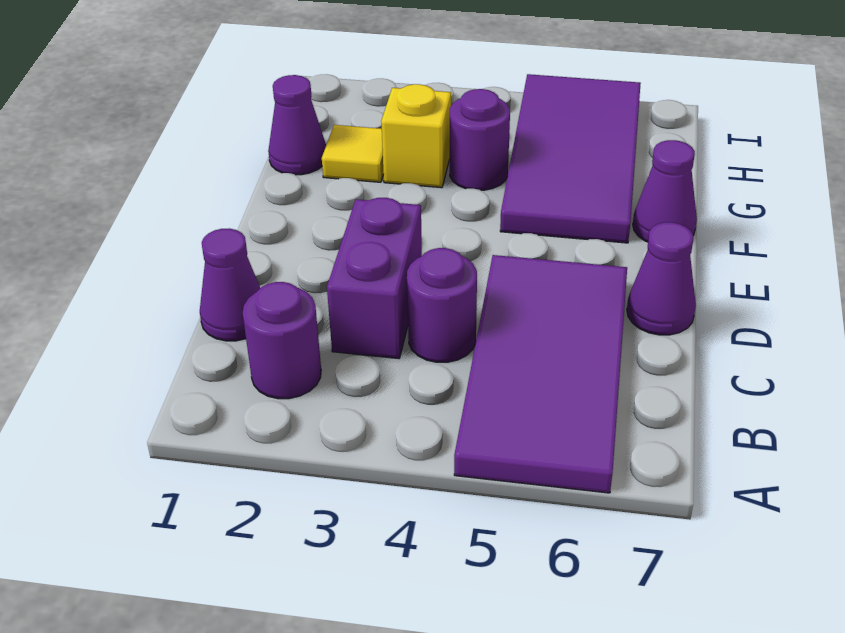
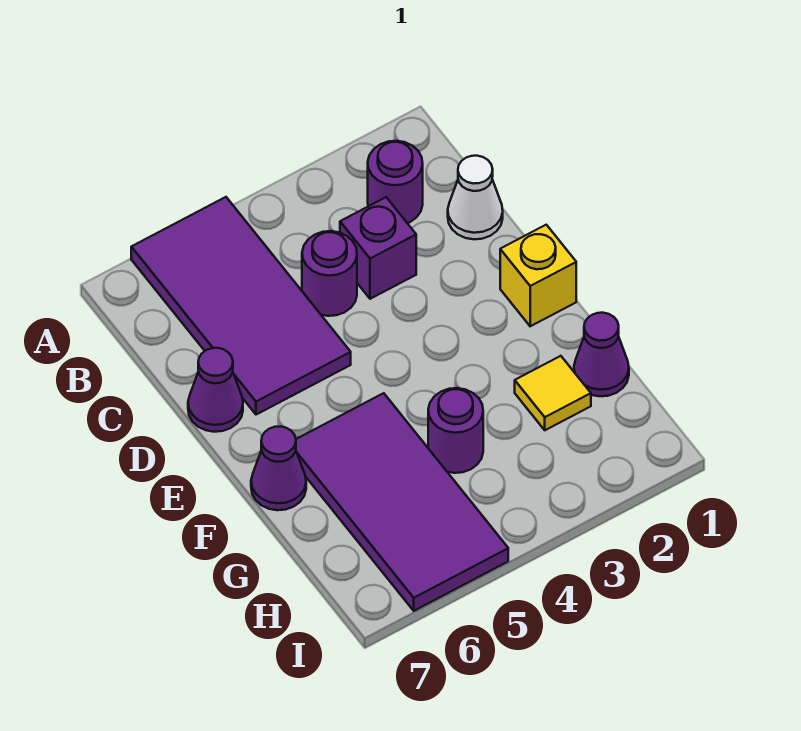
purple 1x1 cone [200,228,260,341] -> white 1x1 cone [448,156,503,239]
purple 1x2 brick [327,198,422,359] -> purple 1x1 brick [340,197,416,299]
yellow 1x1 brick [381,84,451,188] -> yellow 1x1 brick moved to [500,225,576,326]

